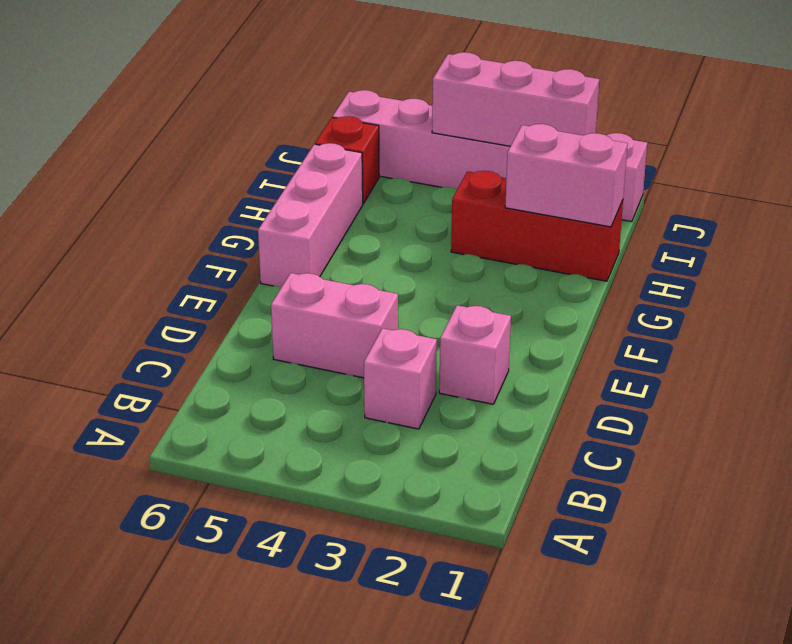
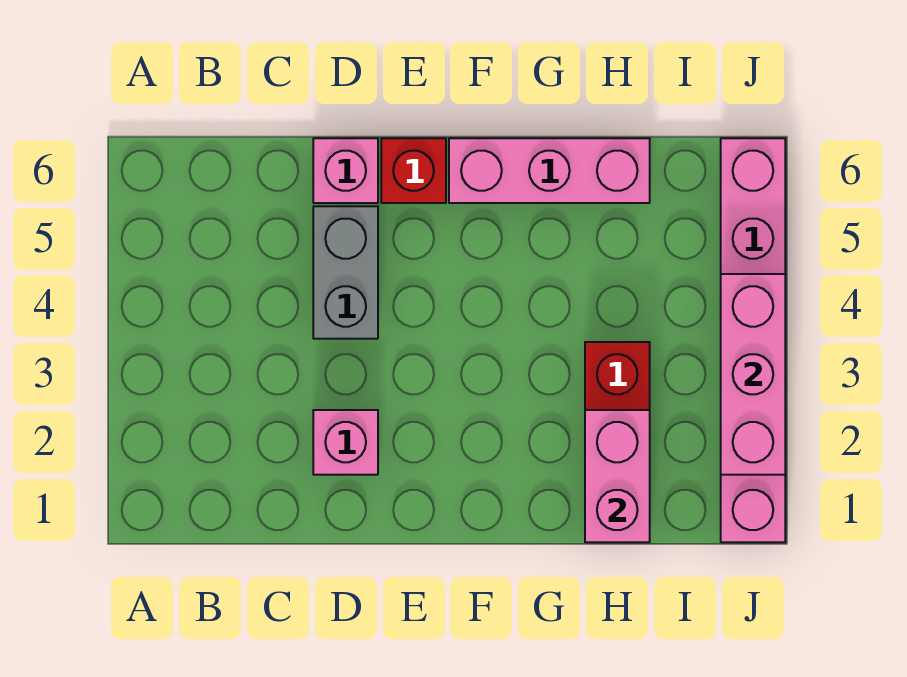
pink 1x1 brick [364,328,437,429] -> pink 1x1 brick moved to [313,138,378,203]
pink 1x2 brick [271,273,398,378] -> grey 1x2 brick [313,206,378,339]
red 1x1 brick [315,116,379,204] -> red 1x1 brick moved to [381,138,446,203]

